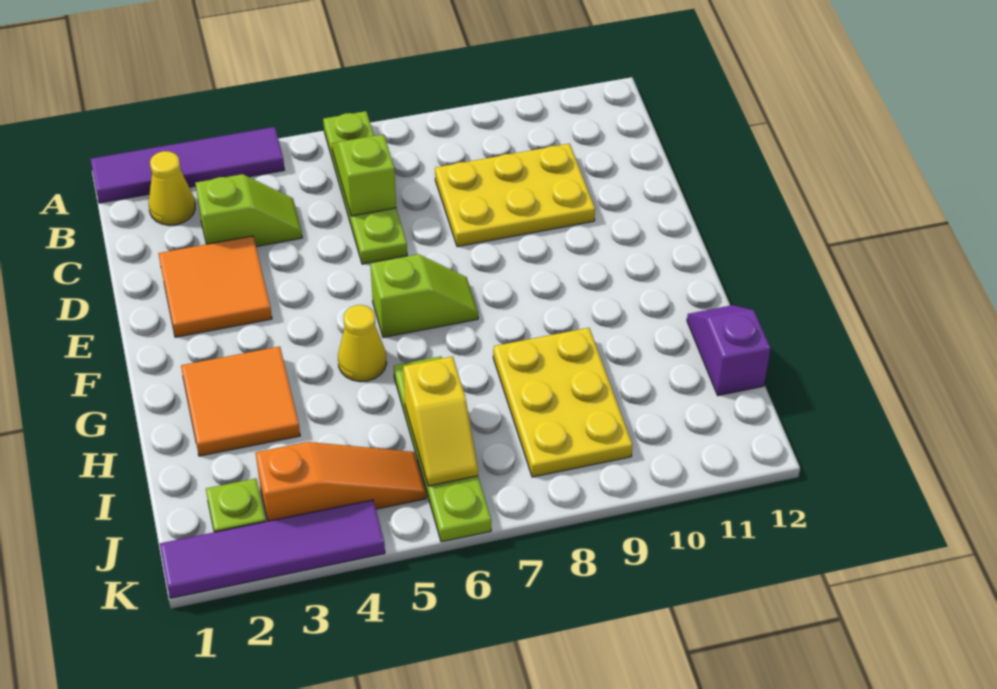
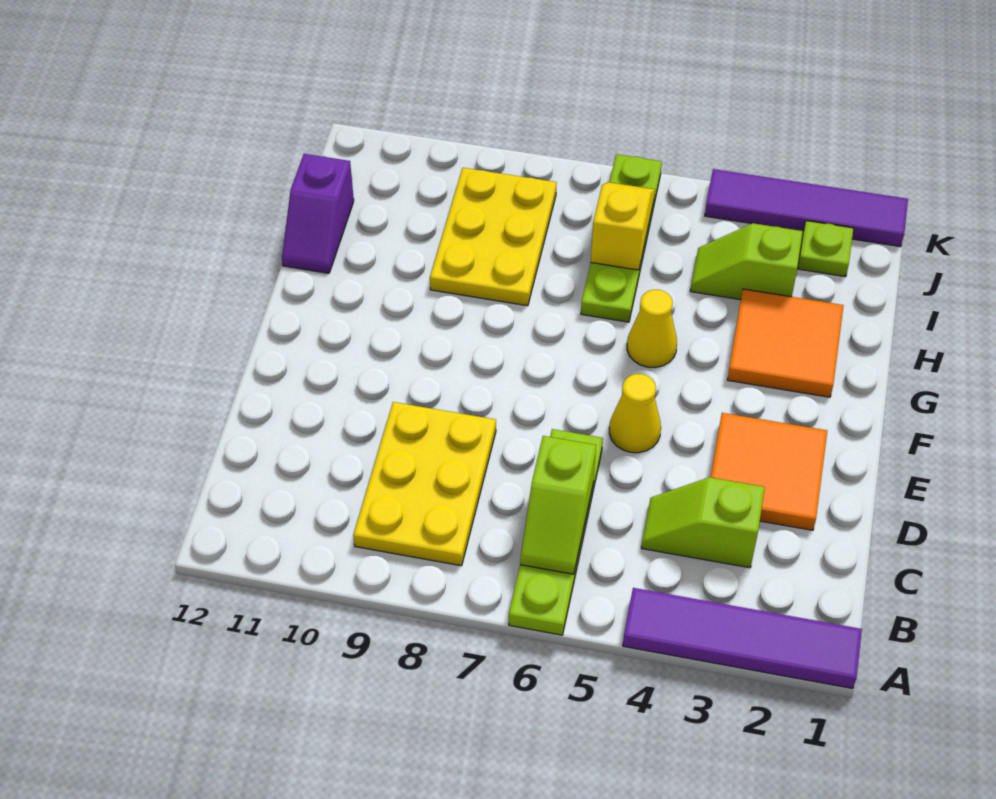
yellow 1x1 cone [149,151,195,225] -> yellow 1x1 cone moved to [609,374,661,453]
yellow 2x3 plate [435,144,595,247] -> yellow 2x3 plate turned to [353,402,496,566]
lime 1x2 slope [370,254,478,337] -> lime 1x2 slope moved to [690,223,803,300]
orange 1x3 slope [256,442,426,521] -> none

